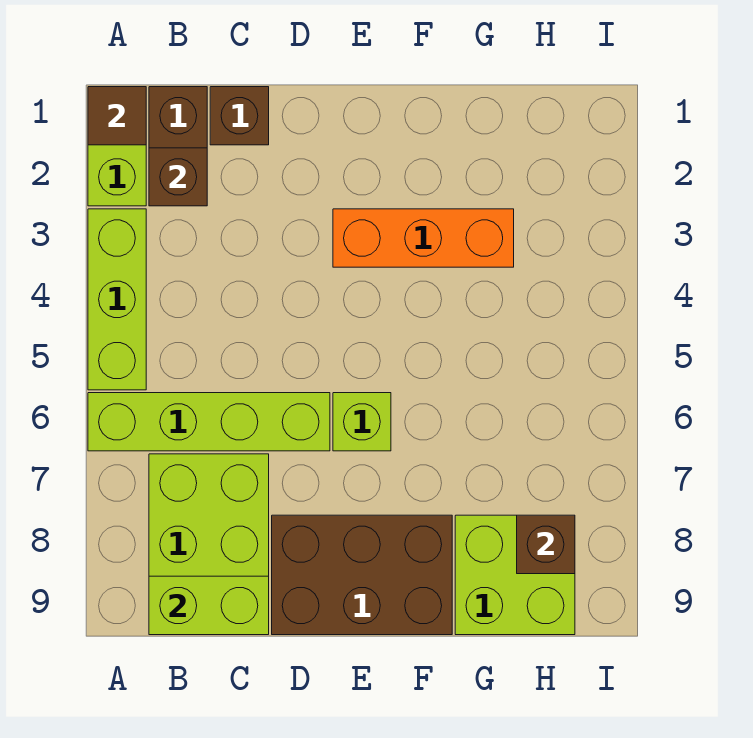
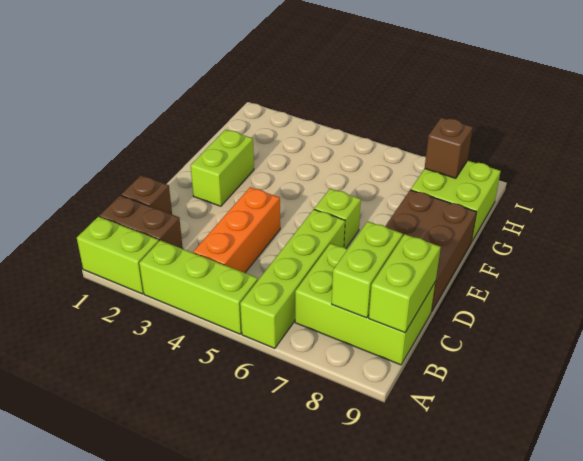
brown 1x1 tile [88,87,146,145] -> none
brown 1x1 brick [149,148,207,206] -> none
none -> lime 1x2 brick [332,221,403,318]
none -> lime 1x2 brick [191,129,254,206]
orange 1x3 brick [333,209,514,267] -> orange 1x3 brick moved to [193,187,280,273]

